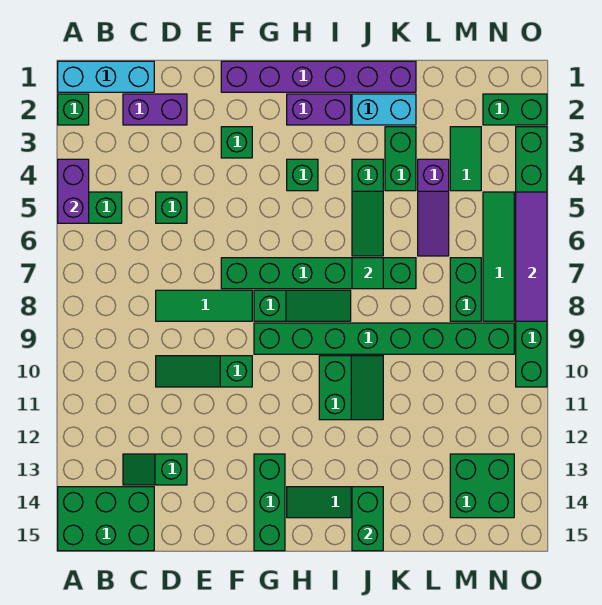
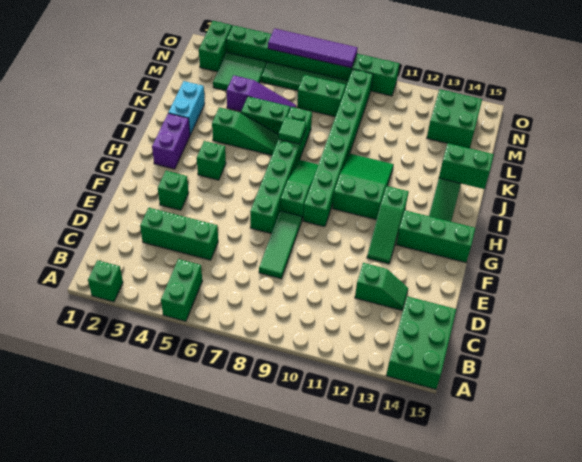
cyan 1x3 brick [58,61,154,92] -> none
purple 1x2 brick [58,159,89,223] -> none
purple 1x2 brick [123,94,187,125] -> none
green 1x2 slope [123,454,187,485] -> green 1x2 slope turned to [355,263,408,310]
green 1x1 brick [156,192,187,223] -> green 1x3 brick [140,208,218,260]
green 1x3 slope [156,356,252,387] -> green 1x3 slope moved to [367,186,409,264]
purple 1x6 brick [221,61,416,92] -> none
green 2x2 slope [319,356,383,420] -> green 2x3 slope [332,154,394,220]
green 1x2 brick [385,127,416,191] -> green 1x2 brick moved to [241,96,290,135]
green 1x2 tile [450,127,481,191] -> green 2x2 tile [213,53,267,91]

